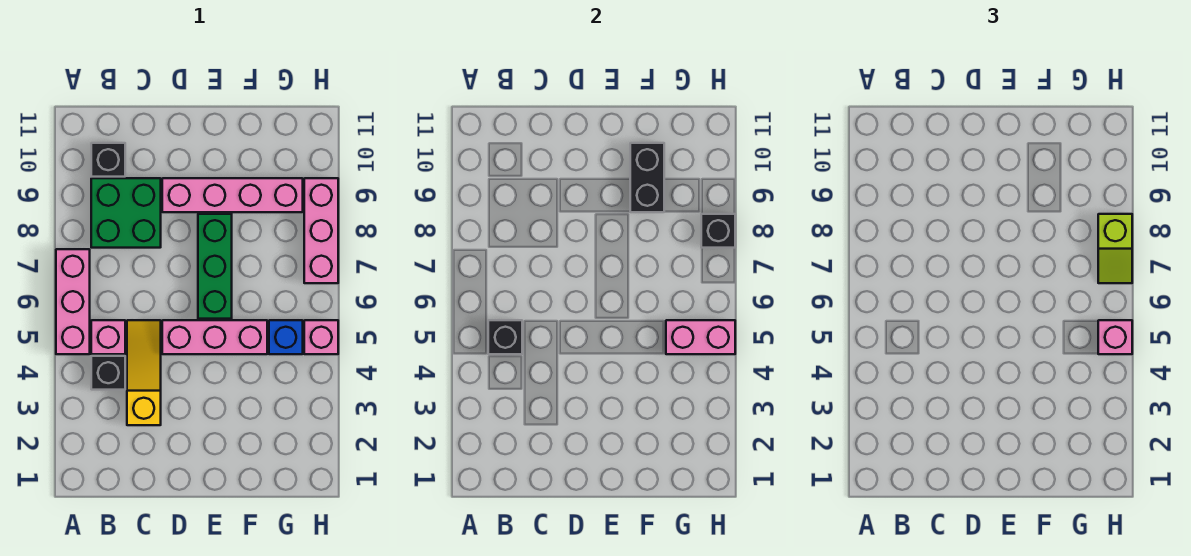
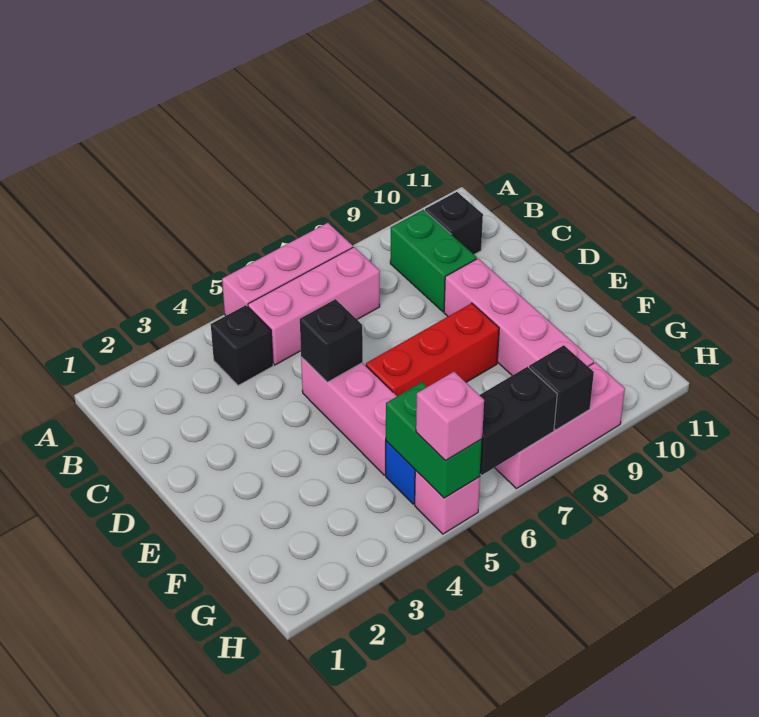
pink 1x1 brick [91,320,125,354] -> pink 1x3 brick [248,247,380,365]
black 1x1 brick [488,320,522,354] -> black 1x1 brick moved to [300,299,363,382]
green 2x2 brick [91,178,161,248] -> green 1x2 brick [390,210,477,312]
yellow 1x3 slope [127,320,161,425] -> none
green 1x3 brick [198,214,232,319] -> red 1x3 brick [366,303,499,396]
black 1x2 brick [630,143,664,212] -> black 1x2 brick moved to [480,367,557,475]
pink 1x2 brick [666,320,735,354] -> green 1x2 brick [386,382,482,498]
lime 1x2 slope [1098,214,1132,283] -> none

